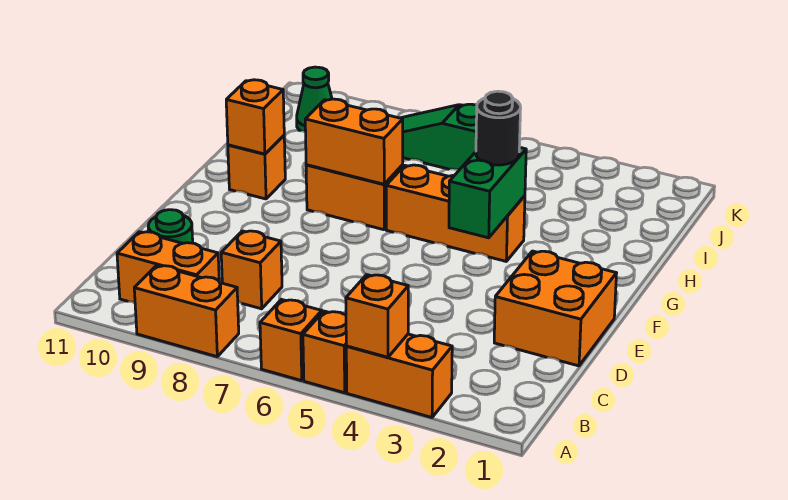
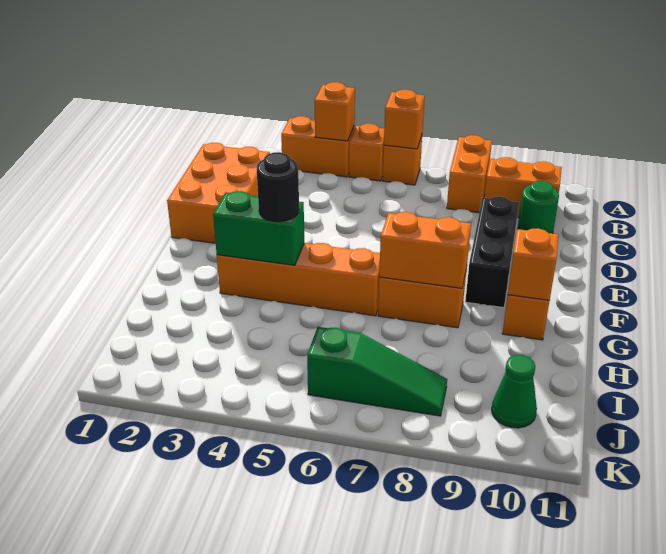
orange 1x2 brick [134,265,239,357] -> orange 1x2 brick turned to [447,135,492,213]
orange 1x1 brick [221,231,282,309] -> orange 1x1 brick moved to [384,90,425,149]
orange 2x2 brick [494,251,617,366] -> orange 2x3 brick [167,143,270,243]
none -> black 1x3 brick [465,196,519,308]
green 1x2 brick [449,147,526,238] -> green 1x2 brick turned to [213,191,304,265]
orange 1x3 brick [386,165,525,261] -> orange 1x4 brick [217,243,380,316]

